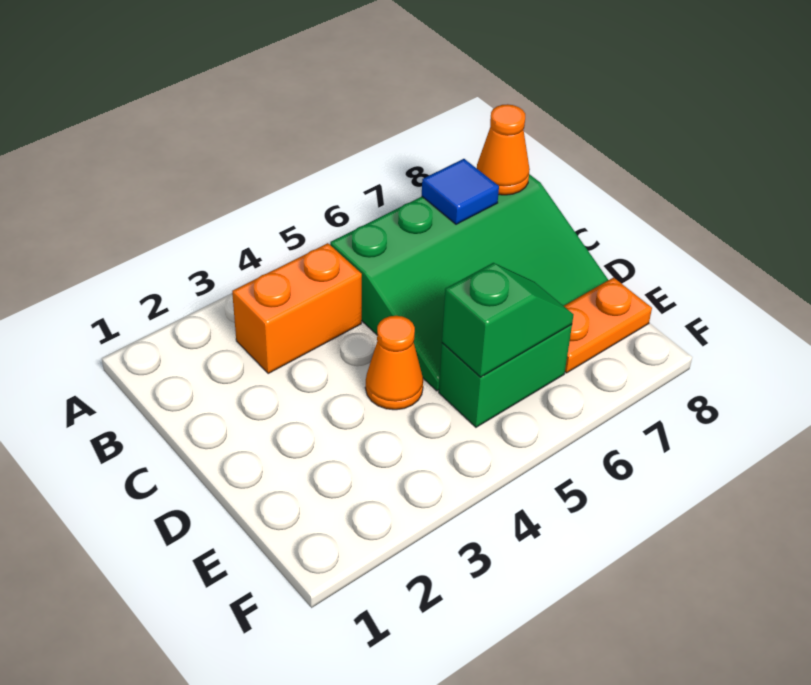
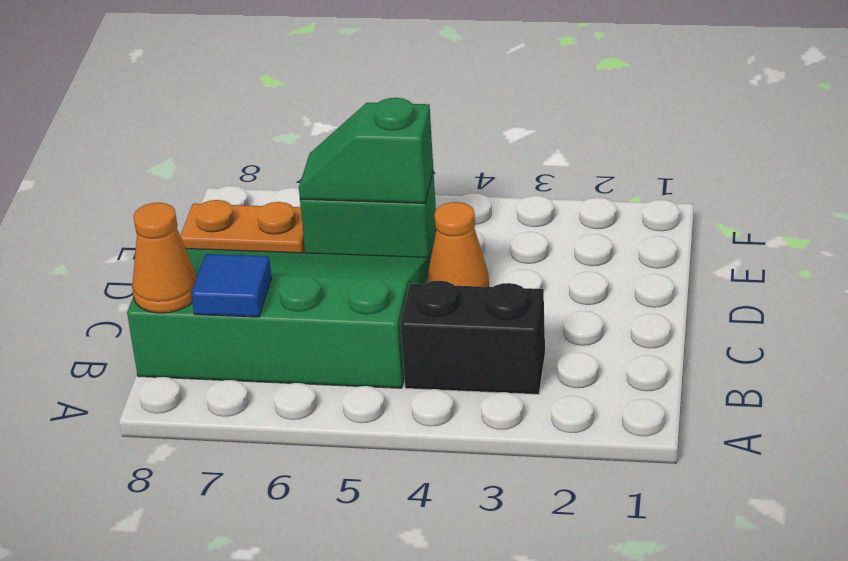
orange 1x2 brick [232,243,362,373] -> black 1x2 brick [400,281,545,394]

